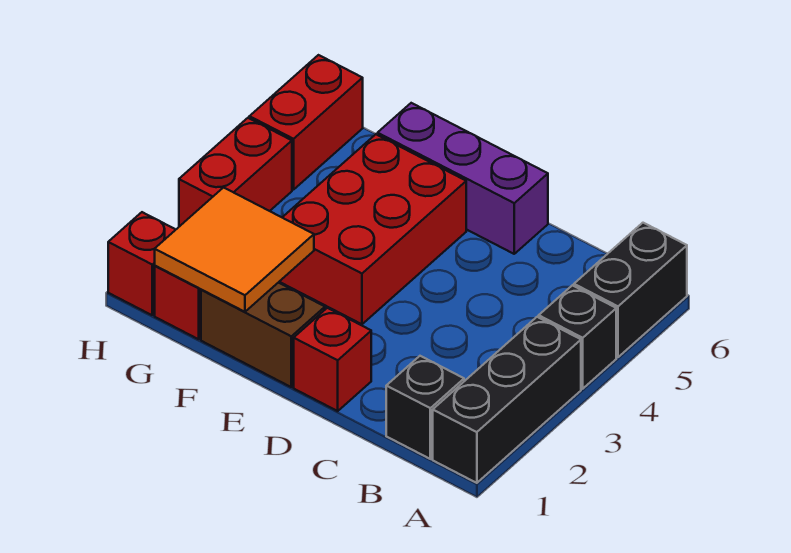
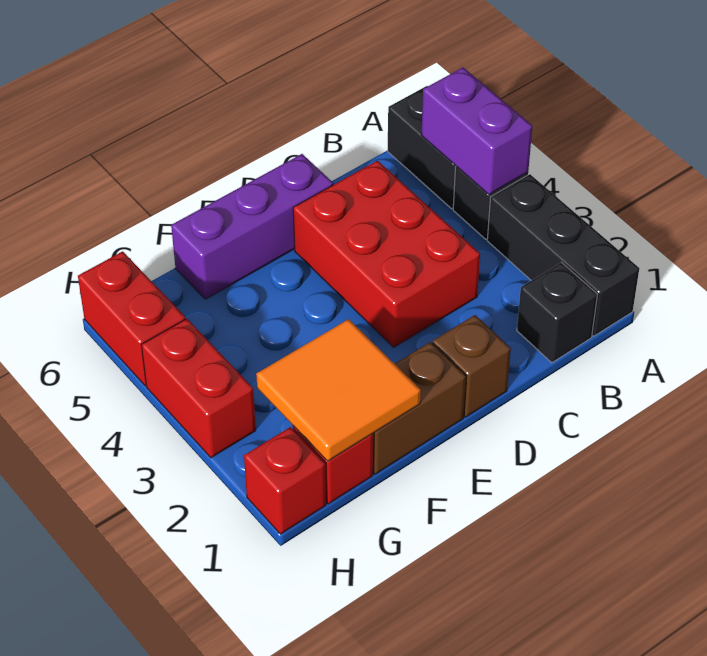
none -> purple 1x2 brick [421,68,532,195]
red 1x1 brick [294,308,371,411] -> brown 1x1 brick [432,315,511,417]
red 2x3 brick [279,134,466,324] -> red 2x3 brick moved to [293,161,480,347]

